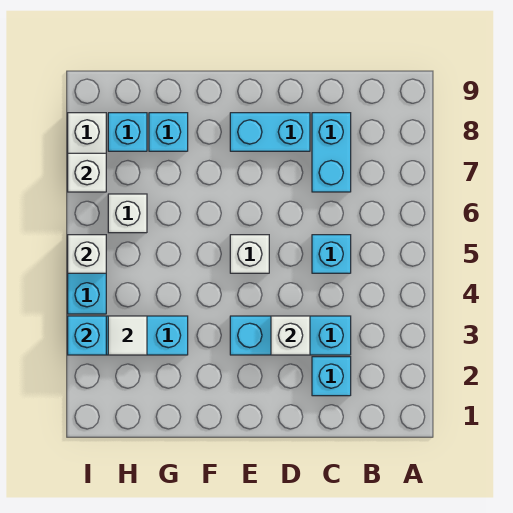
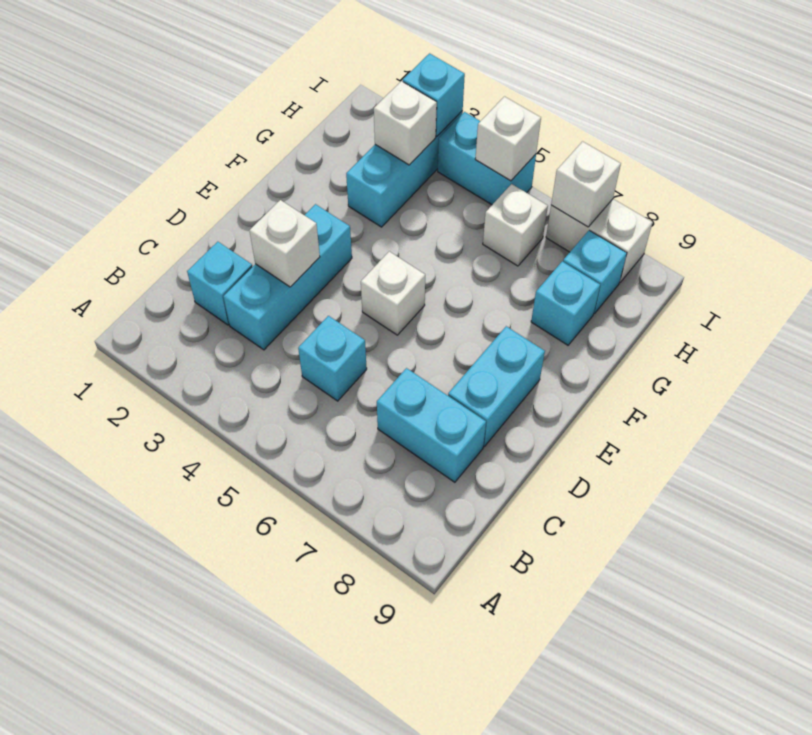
white 1x1 tile [108,316,147,355] -> white 1x1 brick [374,81,437,165]

